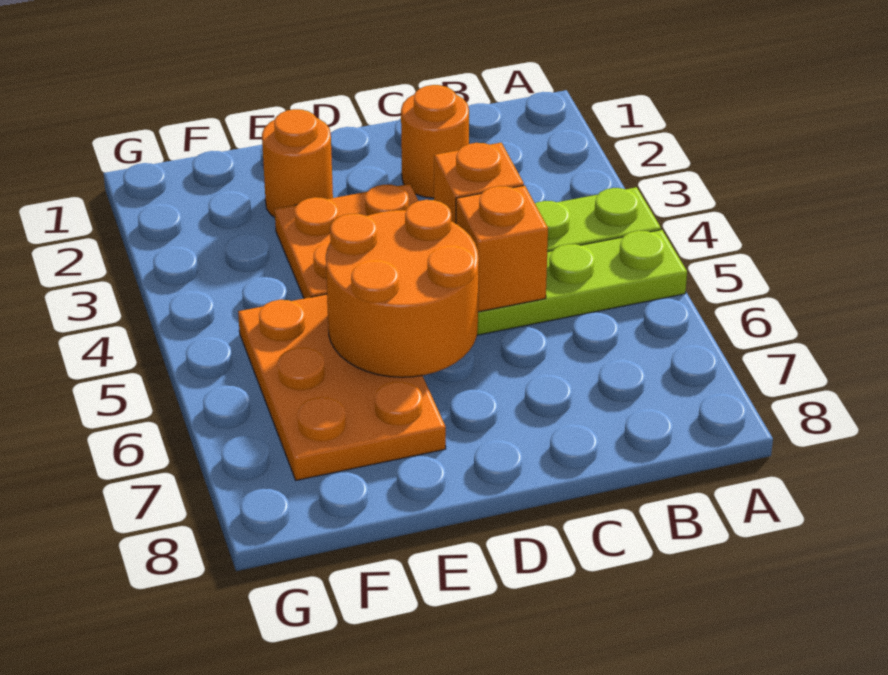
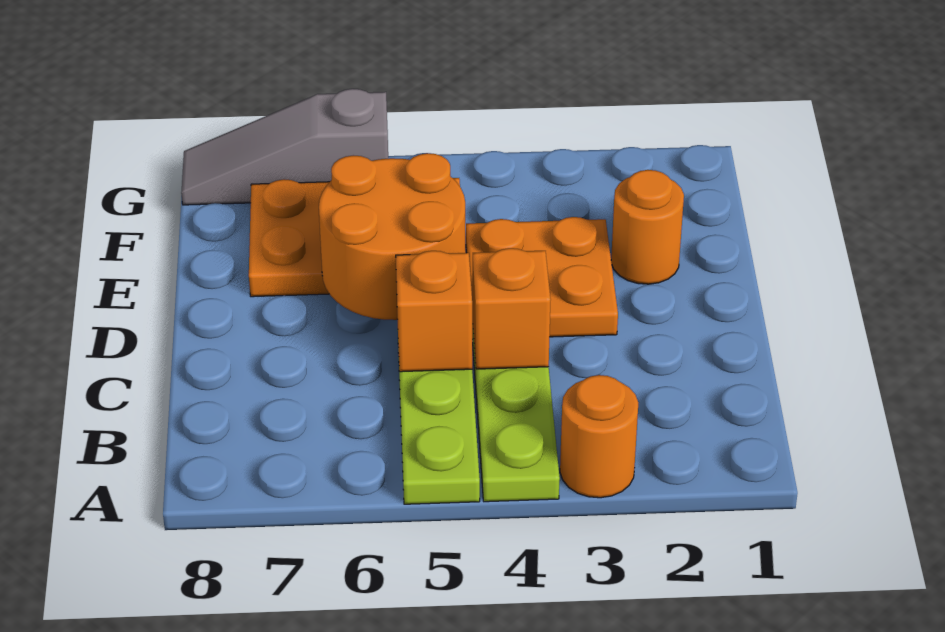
orange 1x1 round brick [401,85,469,198] -> orange 1x1 round brick moved to [560,375,638,498]
none -> grey 1x3 slope [181,89,388,205]

